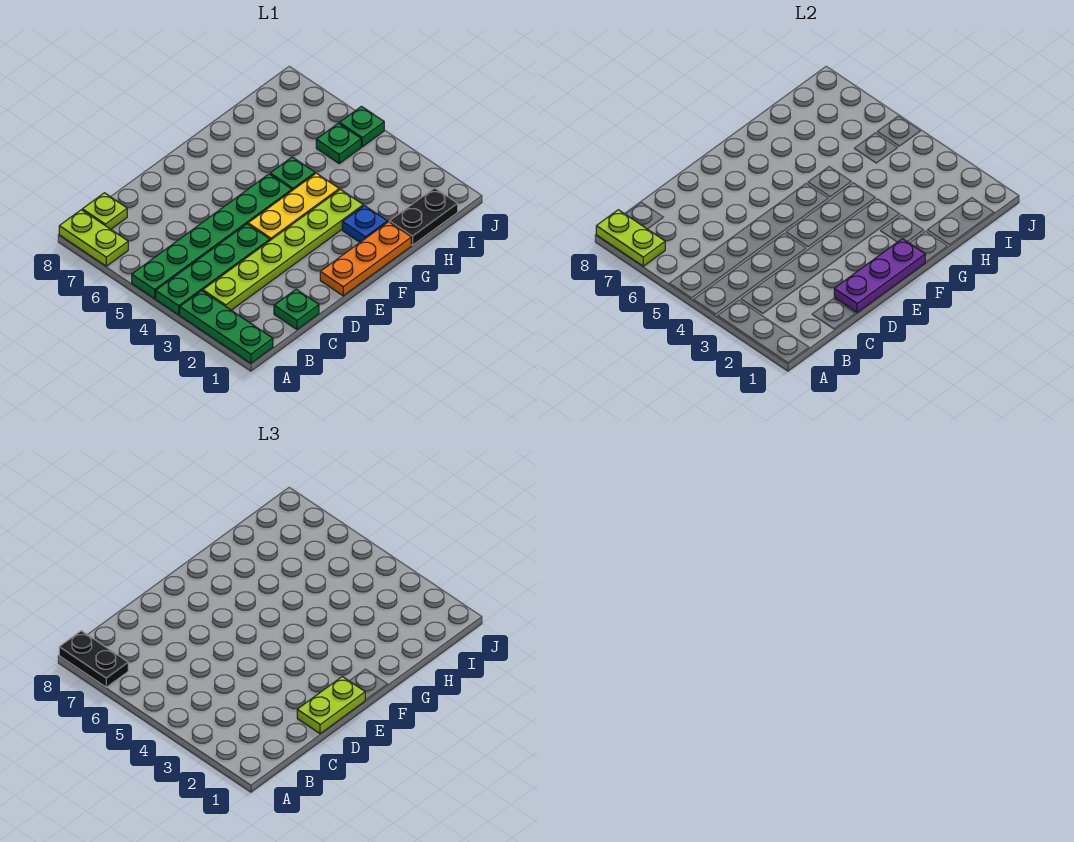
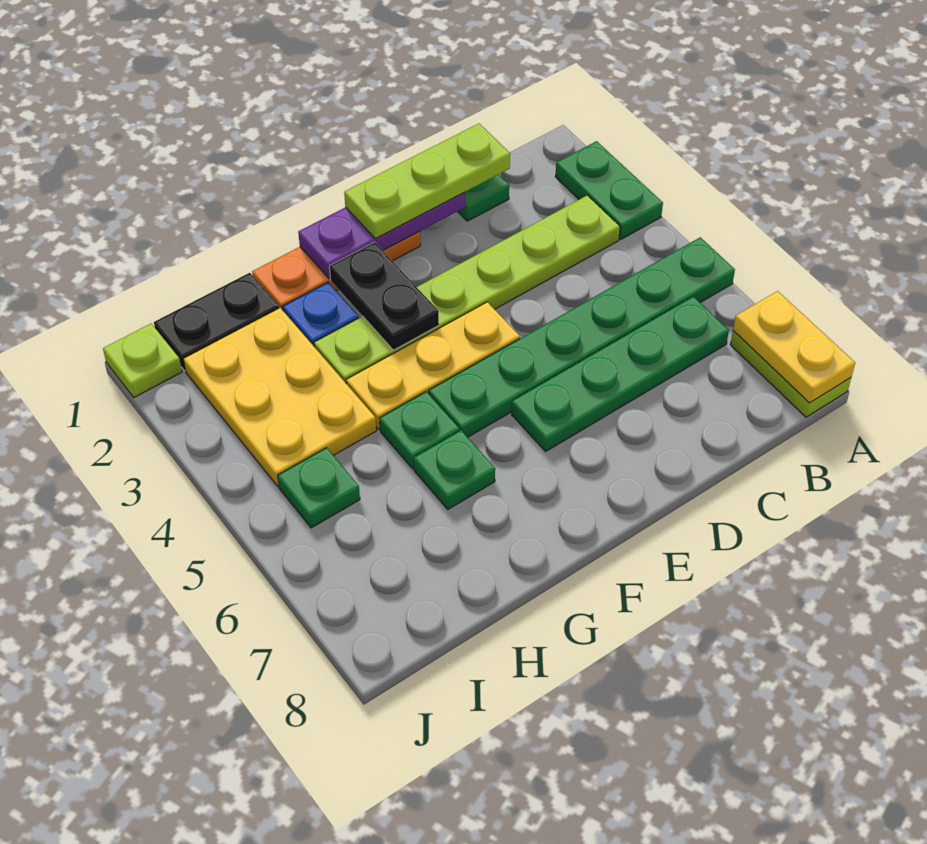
green 1x3 plate [180,291,273,363] -> green 1x2 plate [555,141,663,239]
green 1x4 plate [156,224,270,315] -> green 1x4 plate moved to [512,296,729,451]
lime 1x2 plate [596,210,665,266] -> yellow 1x2 plate [733,291,855,403]
black 1x2 plate [59,631,128,687] -> black 1x2 plate moved to [329,242,439,350]
lime 1x1 plate [82,193,127,229] -> lime 1x1 plate moved to [103,324,182,397]
lime 1x2 plate [297,677,365,734] -> lime 1x3 plate [344,124,510,239]
none -> yellow 2x3 plate [183,308,376,487]
green 1x1 plate [339,107,384,147] -> green 1x1 plate moved to [414,430,495,509]

